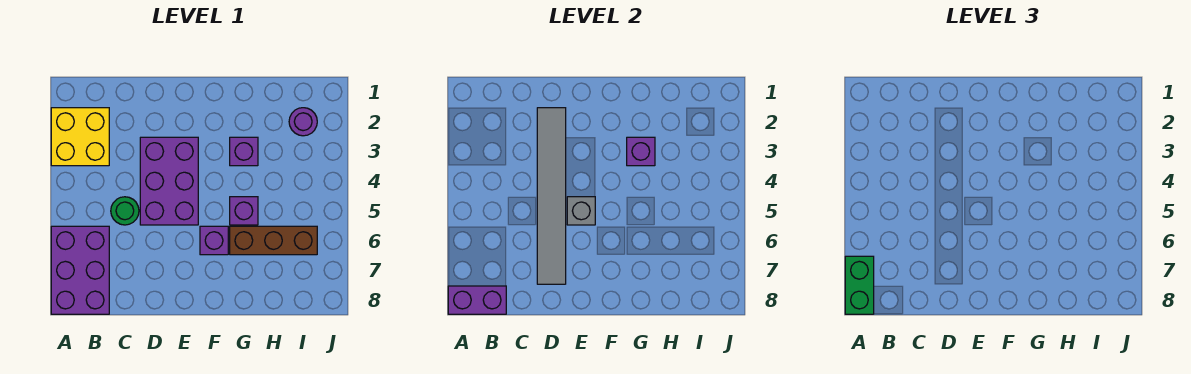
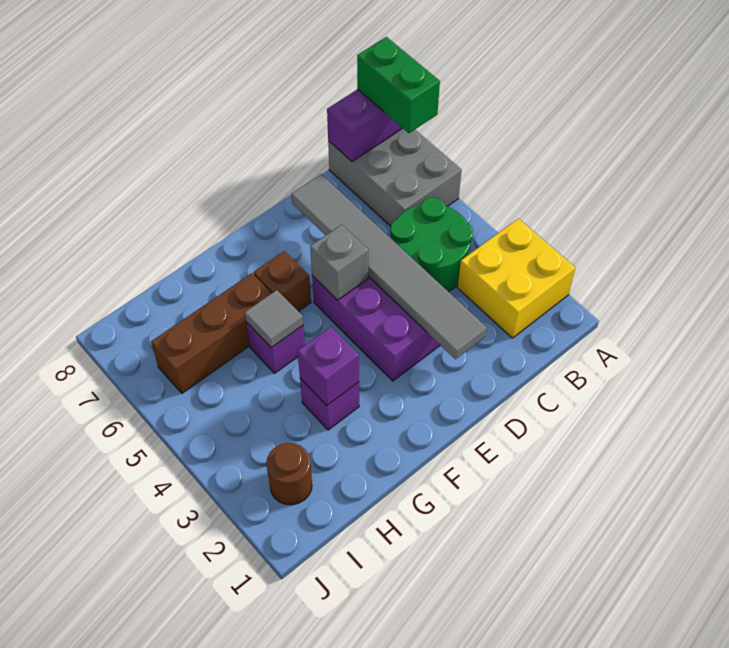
purple 2x3 brick [51,226,109,314] -> grey 2x3 brick [328,128,462,226]
green 1x1 round brick [111,197,139,225] -> green 2x2 round brick [390,197,473,291]
purple 1x1 brick [200,226,228,255] -> brown 1x1 brick [254,251,311,312]
none -> grey 1x1 tile [245,290,303,347]
purple 1x1 round brick [289,108,317,136] -> brown 1x1 round brick [266,443,312,505]

